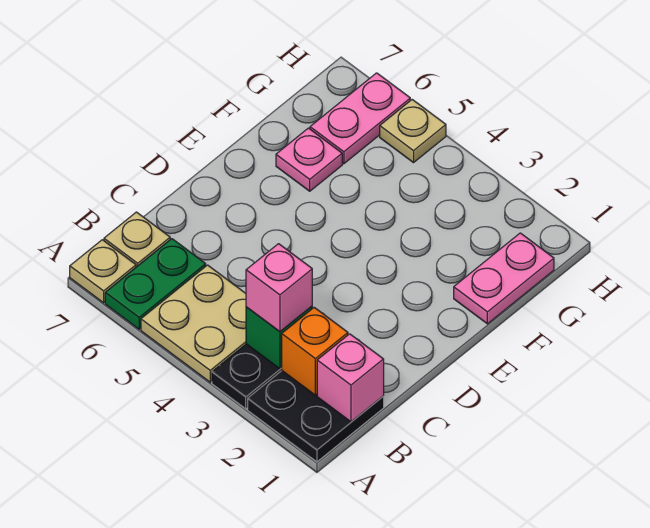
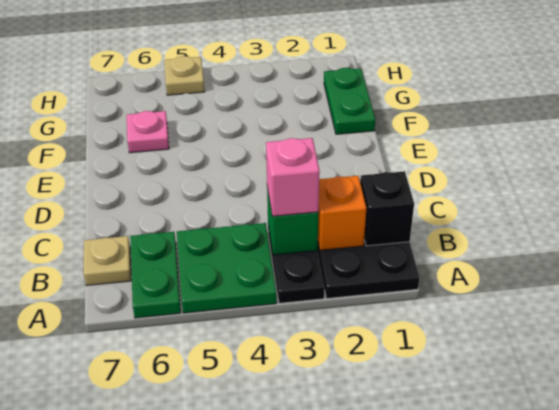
tan 2x2 plate [141,265,246,382] -> green 2x2 plate [177,223,277,313]
tan 1x1 plate [70,240,136,303] -> none
pink 1x1 brick [317,334,384,422] -> black 1x1 brick [360,171,414,246]
pink 1x2 plate [454,233,554,324] -> green 1x2 plate [324,68,375,134]
pink 1x2 plate [310,73,410,164] -> none

